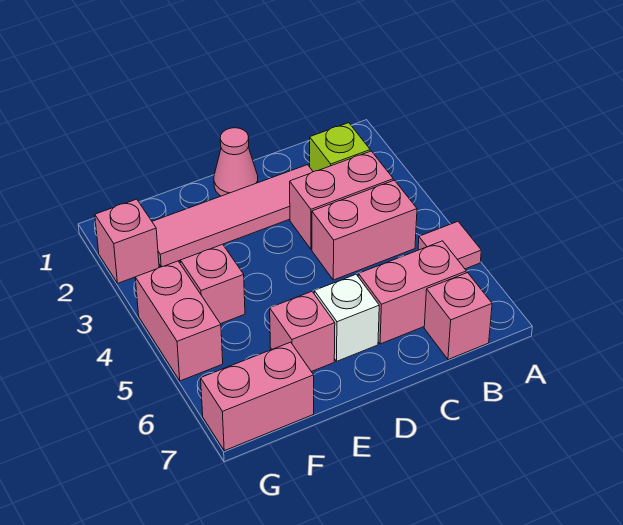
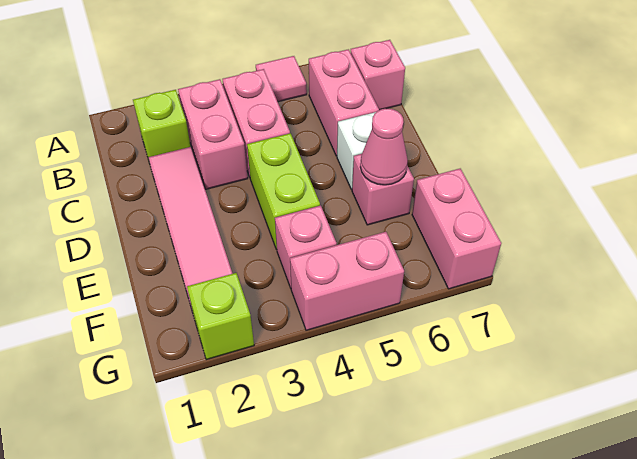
pink 1x1 cone [214,128,258,196] -> pink 1x1 cone moved to [360,108,408,185]
none -> lime 1x2 brick [247,133,320,250]
pink 1x1 brick [95,199,159,283] -> lime 1x1 brick [187,273,254,360]

